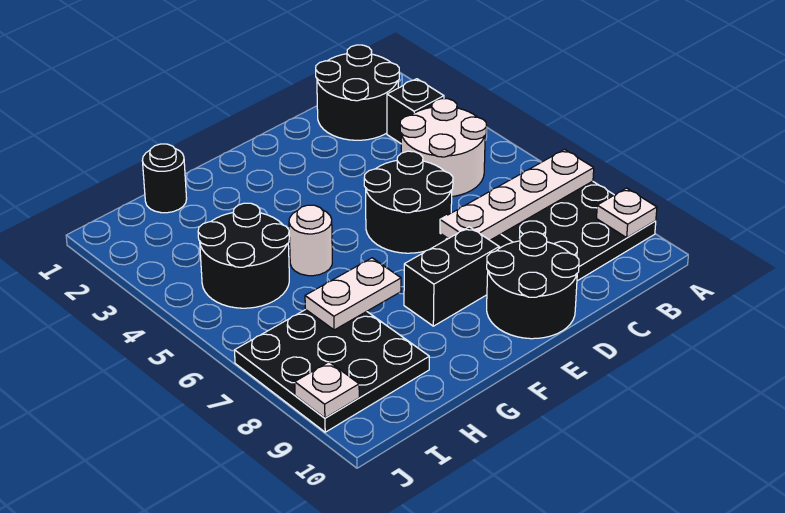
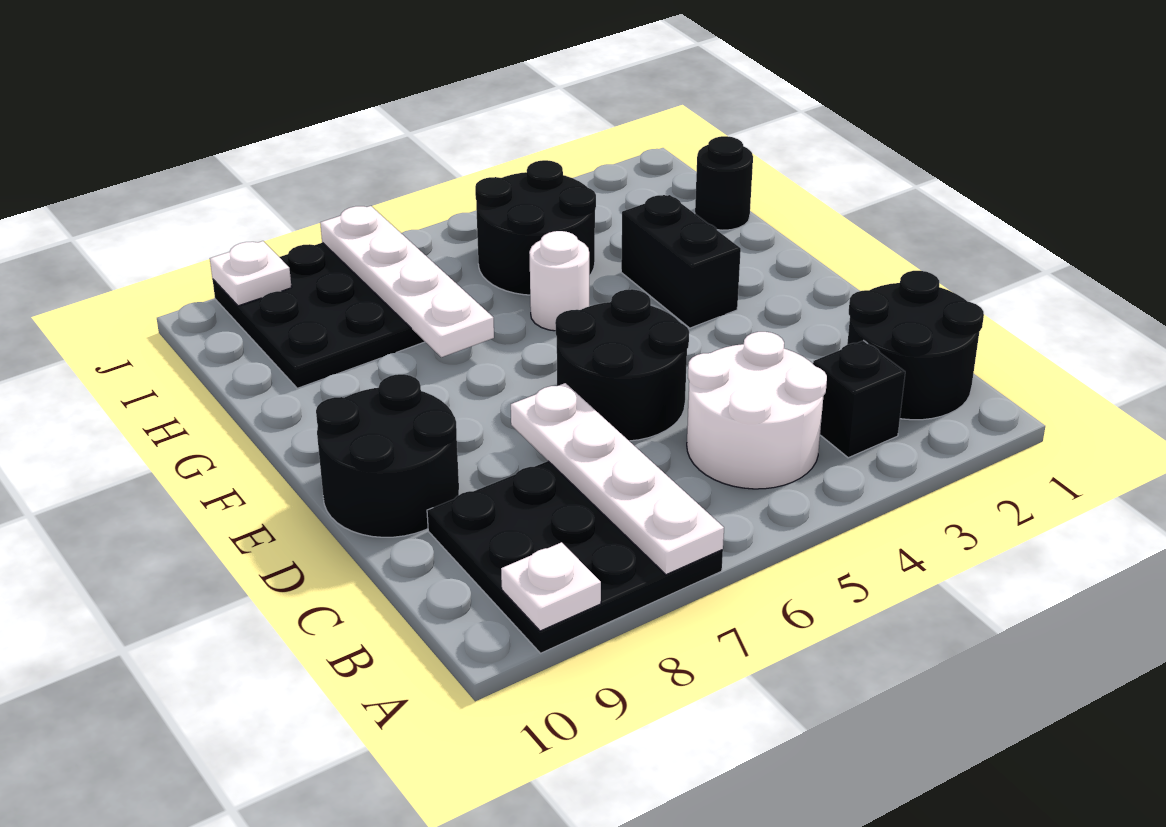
black 1x2 brick [404,227,499,326] -> black 1x2 brick moved to [621,195,741,328]
white 1x2 plate [305,258,401,330] -> white 1x4 plate [320,206,494,357]

